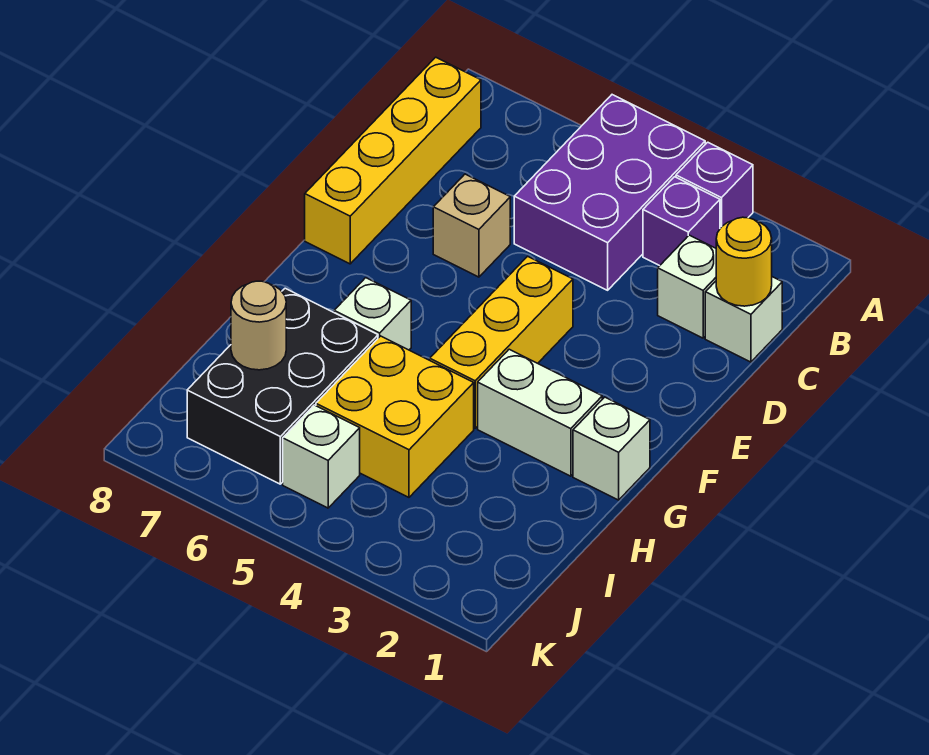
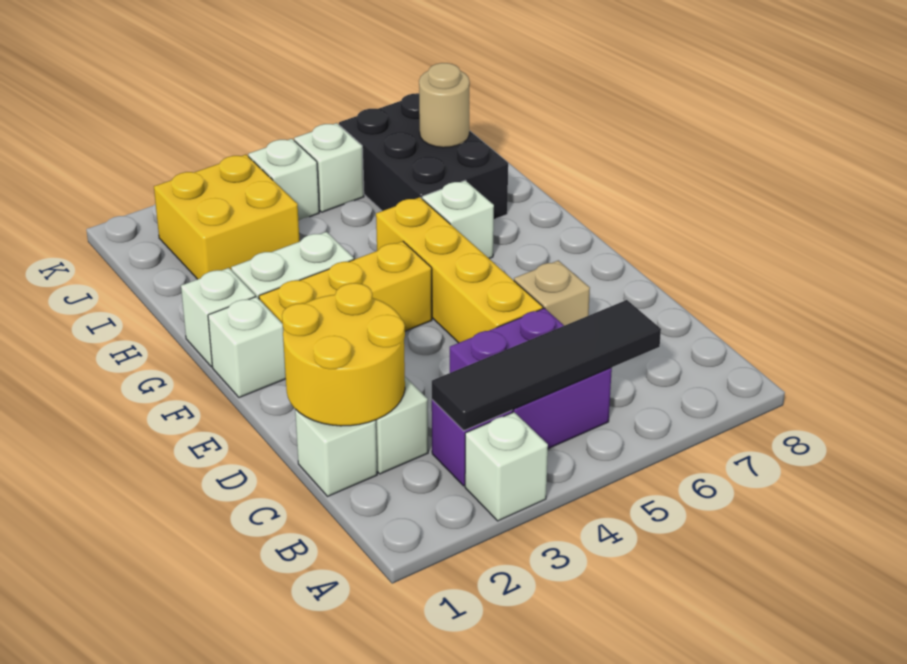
purple 1x1 brick [676,142,753,228] -> white 1x1 brick [465,412,548,521]
purple 2x3 brick [514,95,705,290] -> purple 2x2 brick [450,308,612,449]
none -> black 1x4 tile [432,300,661,431]
yellow 1x4 brick [305,57,481,264] -> yellow 1x4 brick moved to [376,197,543,343]
yellow 1x1 round brick [716,217,772,306] -> yellow 2x2 round brick [282,283,405,426]
yellow 1x3 brick [430,256,573,428] -> yellow 1x3 brick turned to [259,241,432,331]
none -> white 1x1 brick [208,297,286,398]
yellow 2x2 brick [316,336,474,497] -> yellow 2x2 brick moved to [154,155,300,279]
none -> white 1x1 brick [248,139,319,221]

